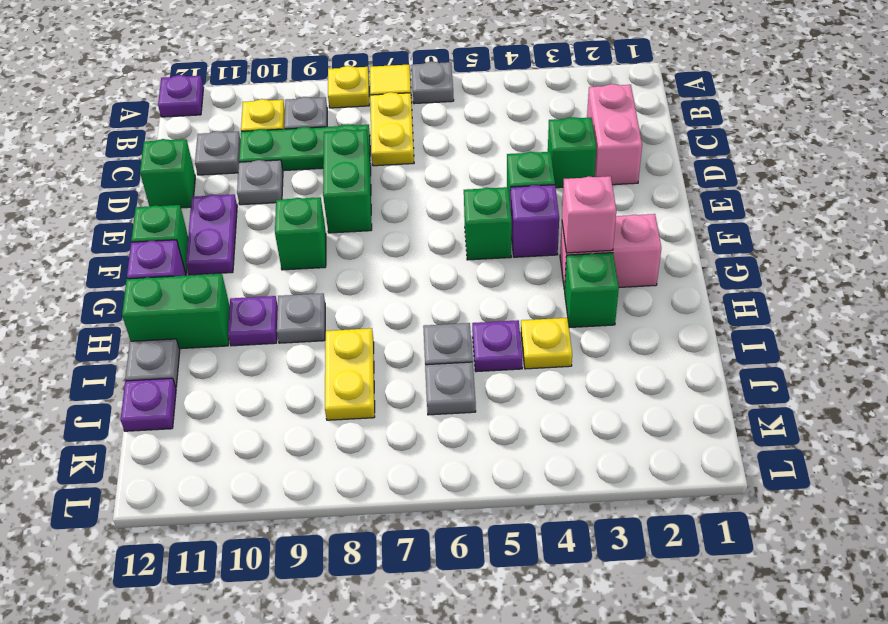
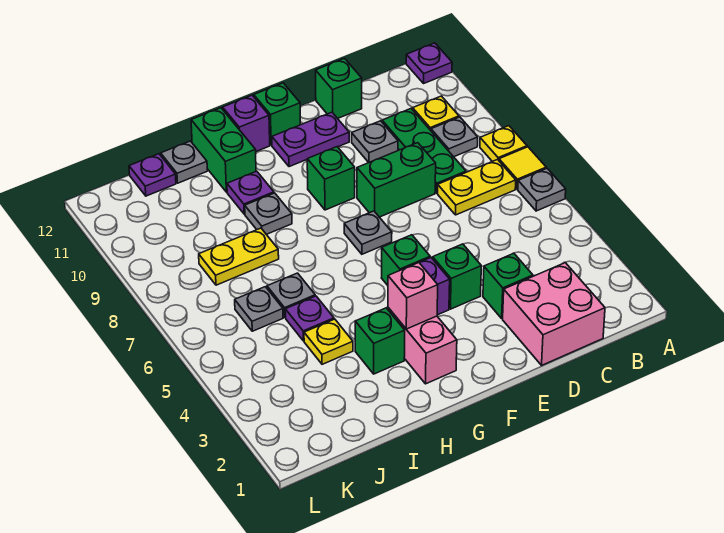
pink 1x2 brick [587,84,642,185] -> pink 2x2 brick [503,263,605,365]
grey 1x1 plate [195,131,240,175] -> grey 1x1 plate moved to [344,211,392,254]

